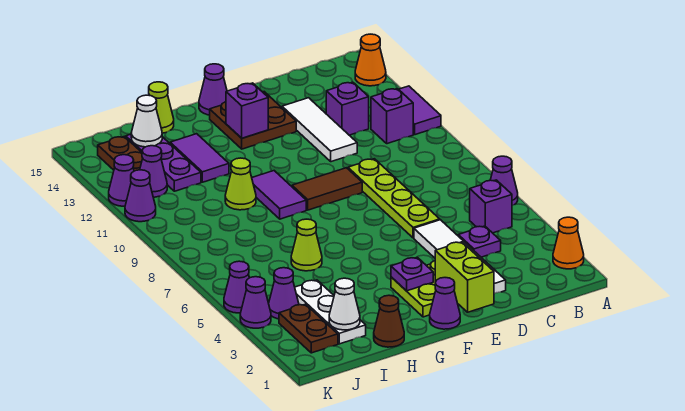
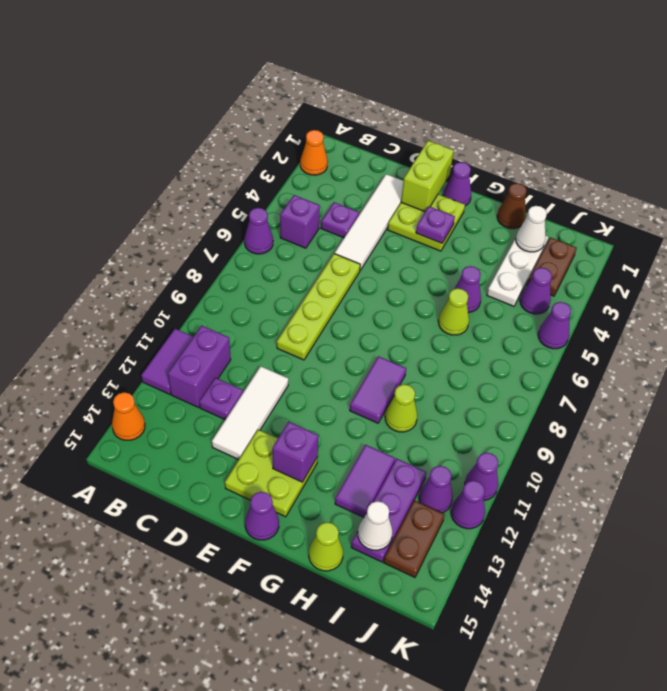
purple 1x1 brick [371,89,413,144] -> purple 1x2 brick [168,326,231,407]
purple 1x1 brick [326,82,369,135] -> purple 1x1 plate [199,378,243,420]
brown 1x2 tile [292,168,362,210] -> none
brown 2x2 plate [210,92,296,149] -> lime 2x2 plate [225,430,318,517]
purple 1x1 cone [240,277,271,328] -> purple 1x1 cone moved to [454,266,481,313]

